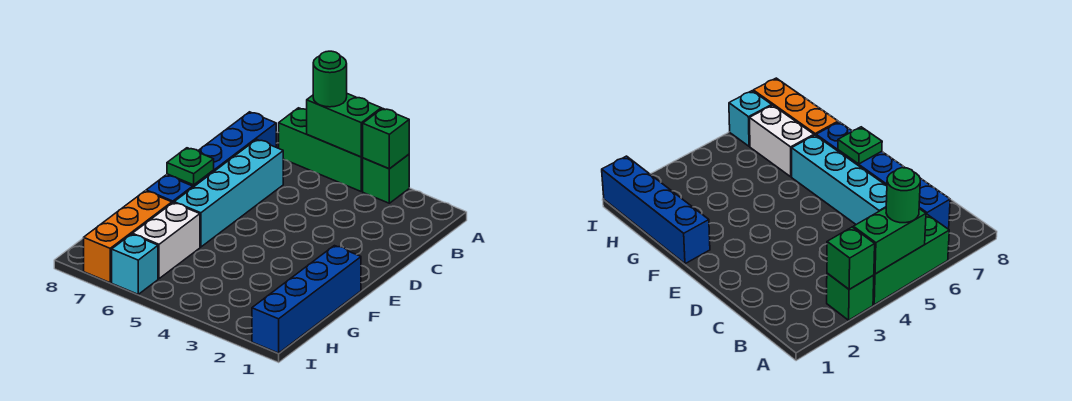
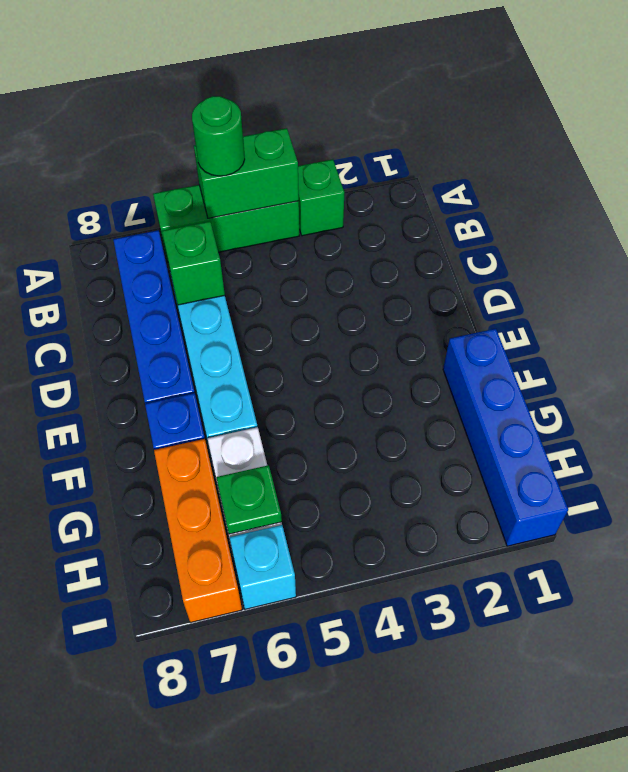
green 1x1 brick [363,108,409,169] -> green 1x1 brick moved to [162,221,225,305]
green 1x1 plate [167,148,214,185] -> green 1x1 plate moved to [216,465,282,534]

